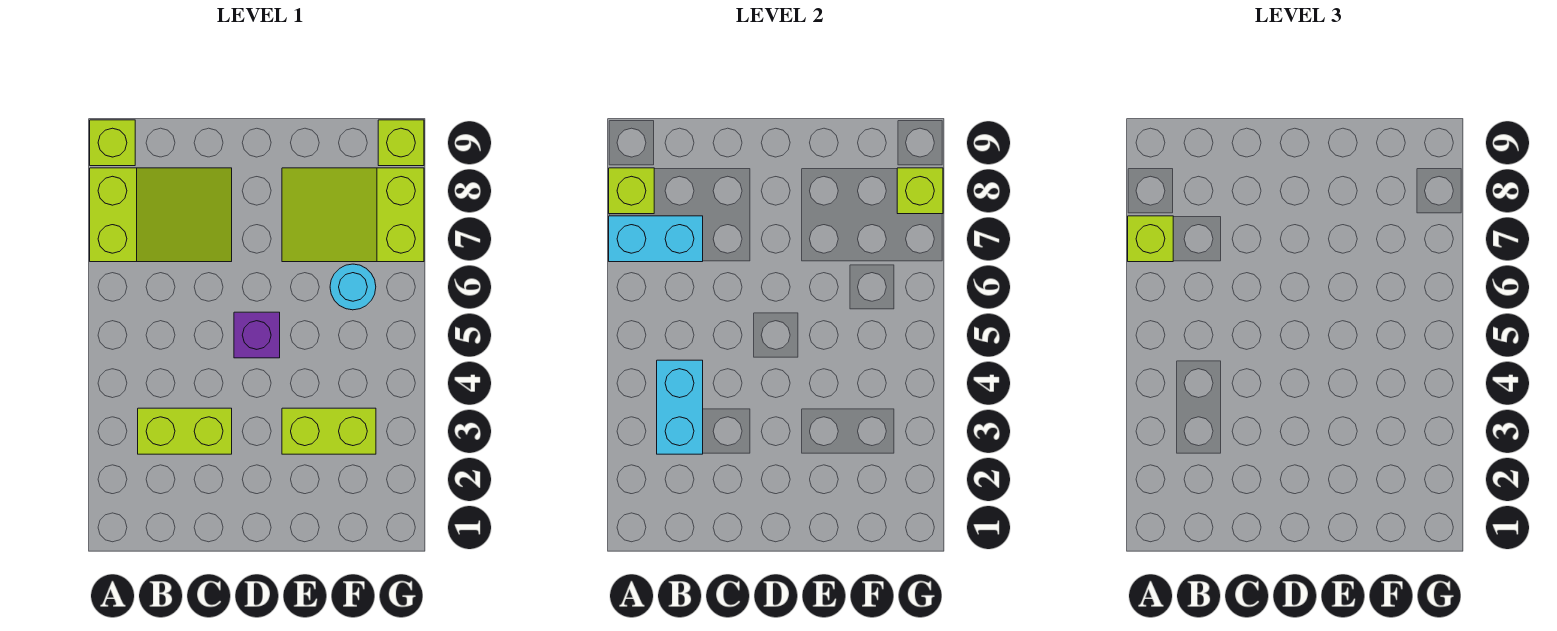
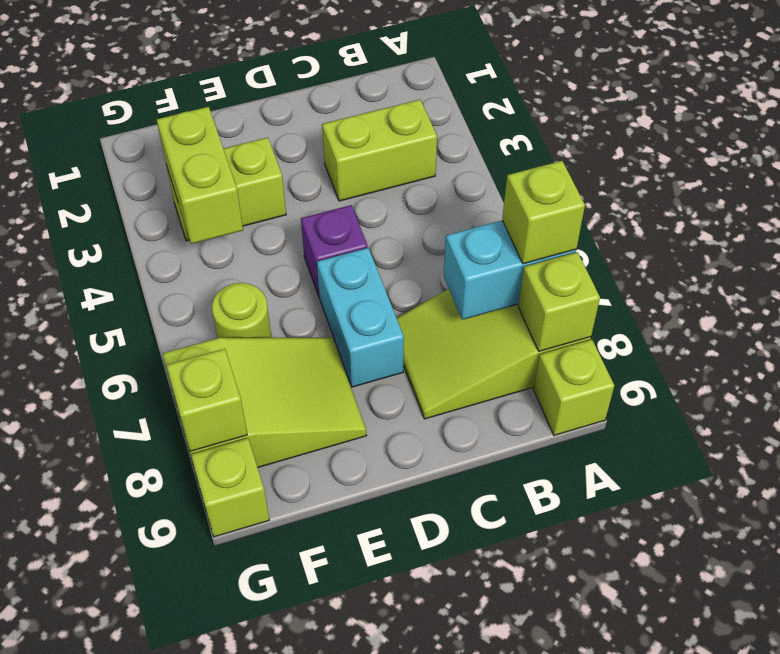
cyan 1x2 brick [657,360,703,454] -> cyan 1x2 brick moved to [317,248,404,387]
none -> lime 1x2 brick [157,107,243,244]
cyan 1x1 round brick [330,264,376,310] -> lime 1x1 round brick [212,283,272,338]

